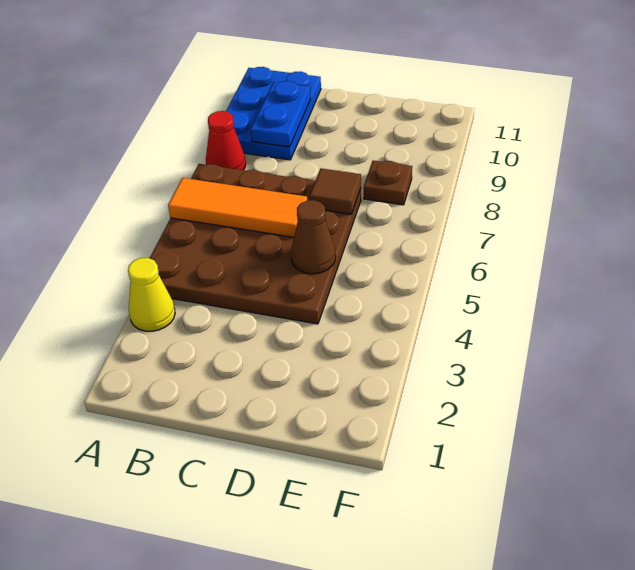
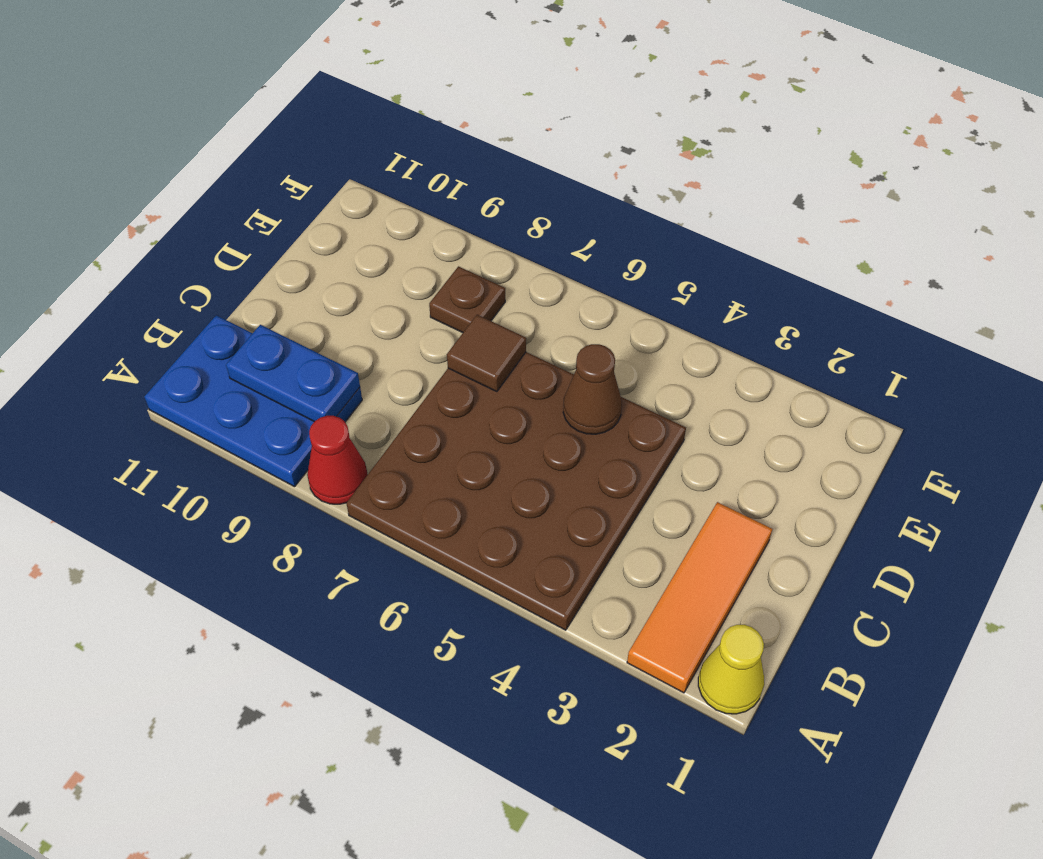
yellow 1x1 cone [128,258,175,331] -> yellow 1x1 cone moved to [698,625,764,714]
orange 1x3 tile [168,178,307,237] -> orange 1x3 tile moved to [627,502,772,693]

